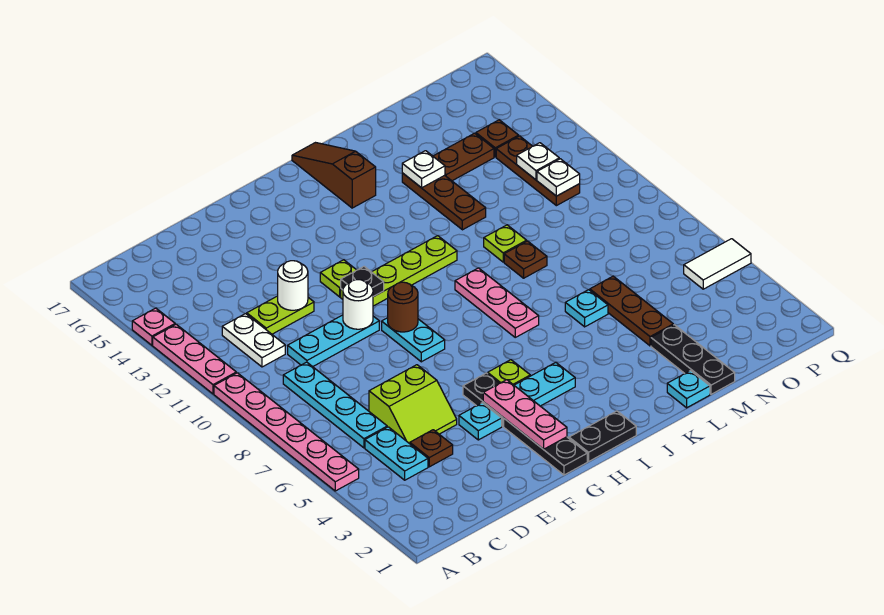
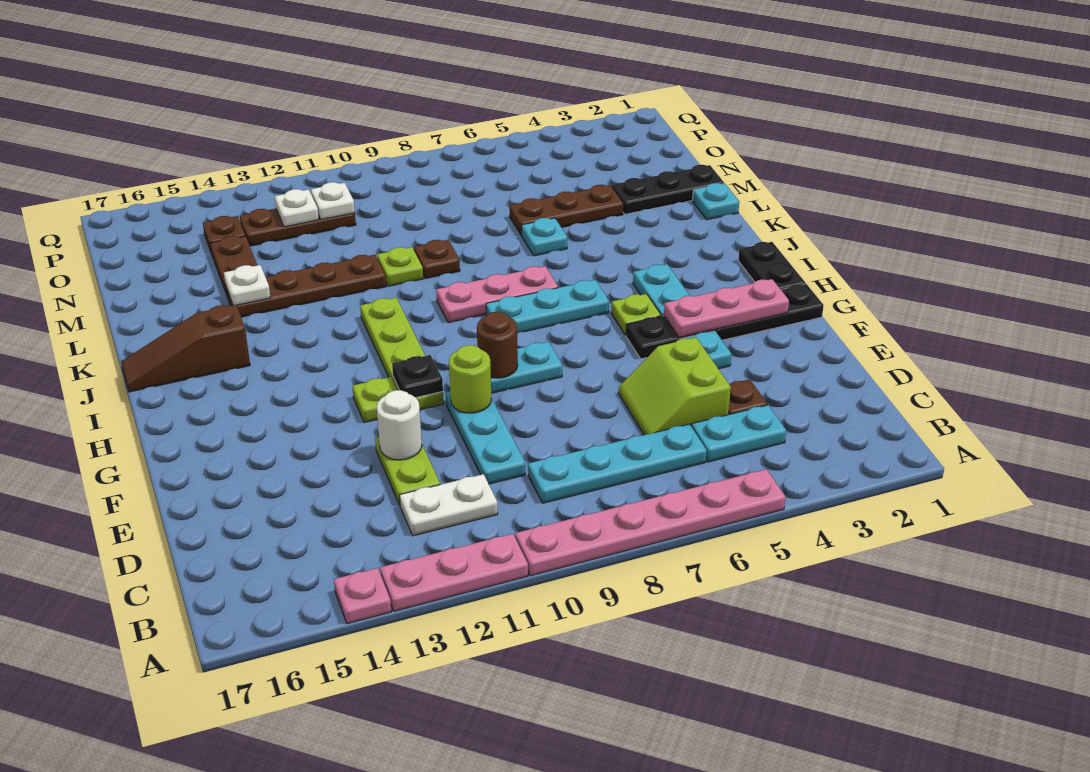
lime 2x2 slope [369,365,457,444] -> lime 2x2 slope turned to [619,338,731,435]
white 1x1 round brick [343,280,373,329] -> lime 1x1 round brick [449,345,491,413]
none -> cyan 1x3 plate [486,280,609,333]
brown 1x3 plate [402,173,486,230] -> brown 1x4 plate [226,255,386,317]
white 1x2 tile [684,239,751,289] -> none

